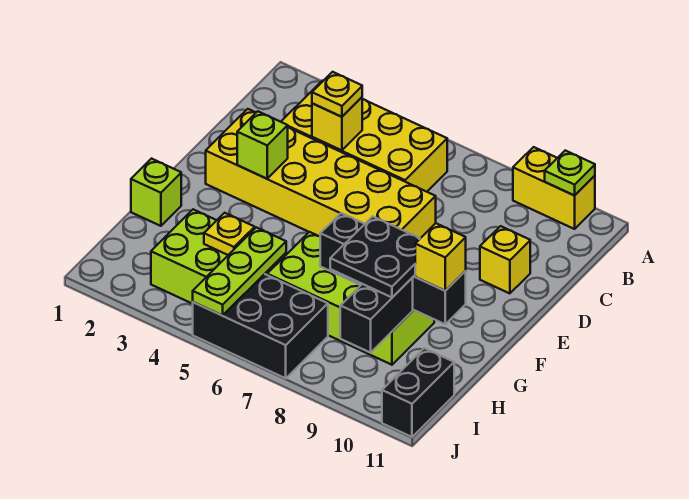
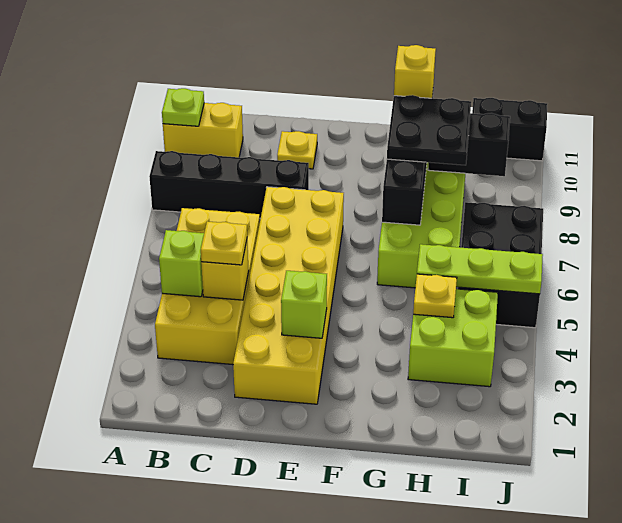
none -> black 1x4 brick [149,151,309,218]
yellow 1x2 brick [513,147,595,229] -> yellow 1x2 brick turned to [163,103,243,157]
yellow 1x1 brick [480,226,530,293] -> yellow 1x1 plate [277,131,317,169]
lime 1x1 brick [131,159,181,226] -> lime 1x1 brick moved to [159,230,204,297]

